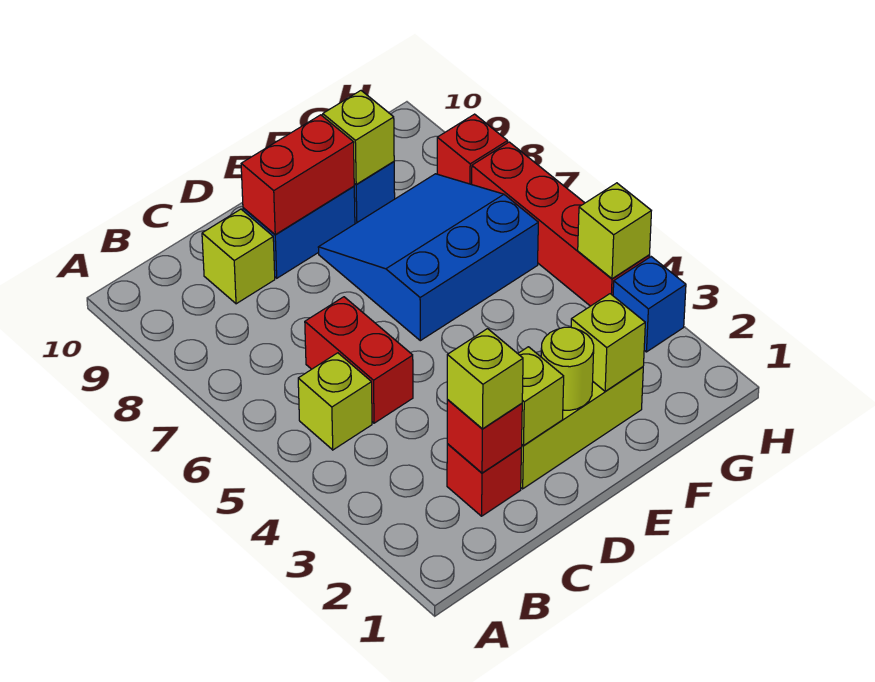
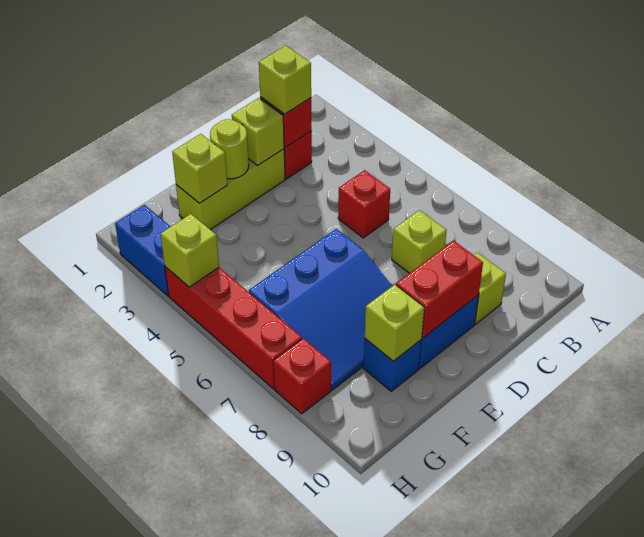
lime 1x1 brick [298,353,372,450] -> lime 1x1 brick moved to [392,210,447,273]
red 1x2 brick [305,297,413,423] -> red 1x1 brick [338,170,390,238]
blue 1x1 brick [613,257,686,352] -> blue 1x2 brick [115,205,170,296]

